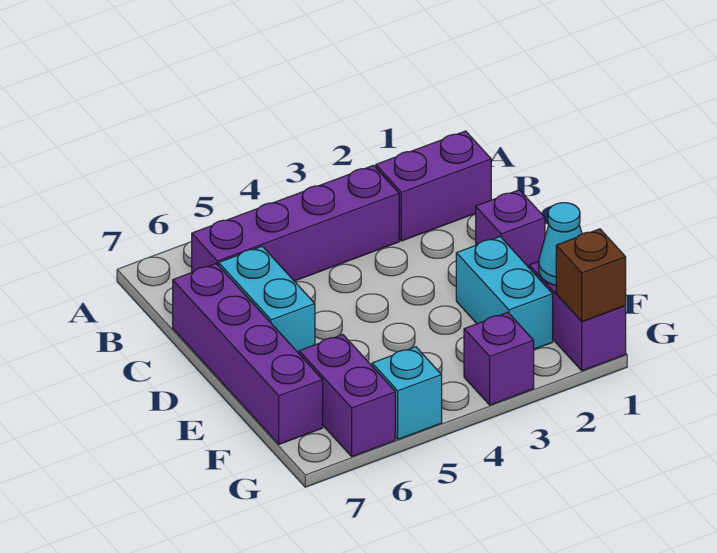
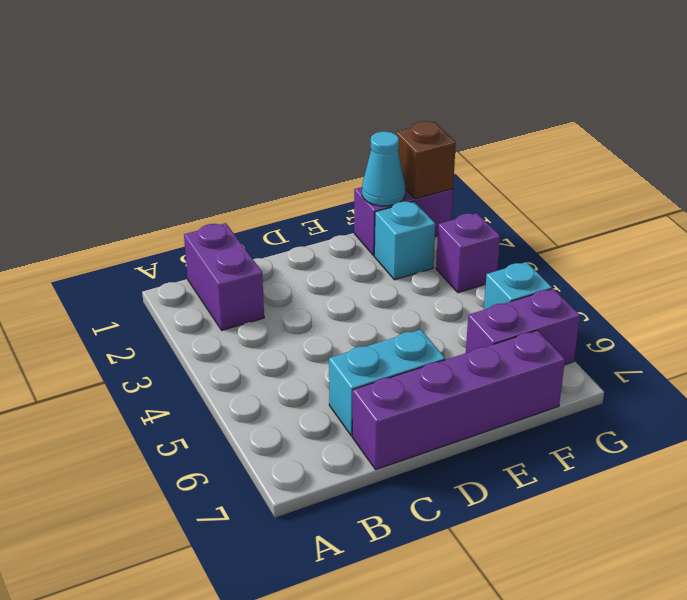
purple 1x4 brick [192,165,399,281] -> none
purple 1x1 brick [476,190,545,267] -> none
cyan 1x2 brick [456,237,553,349] -> cyan 1x1 brick [374,201,435,280]

